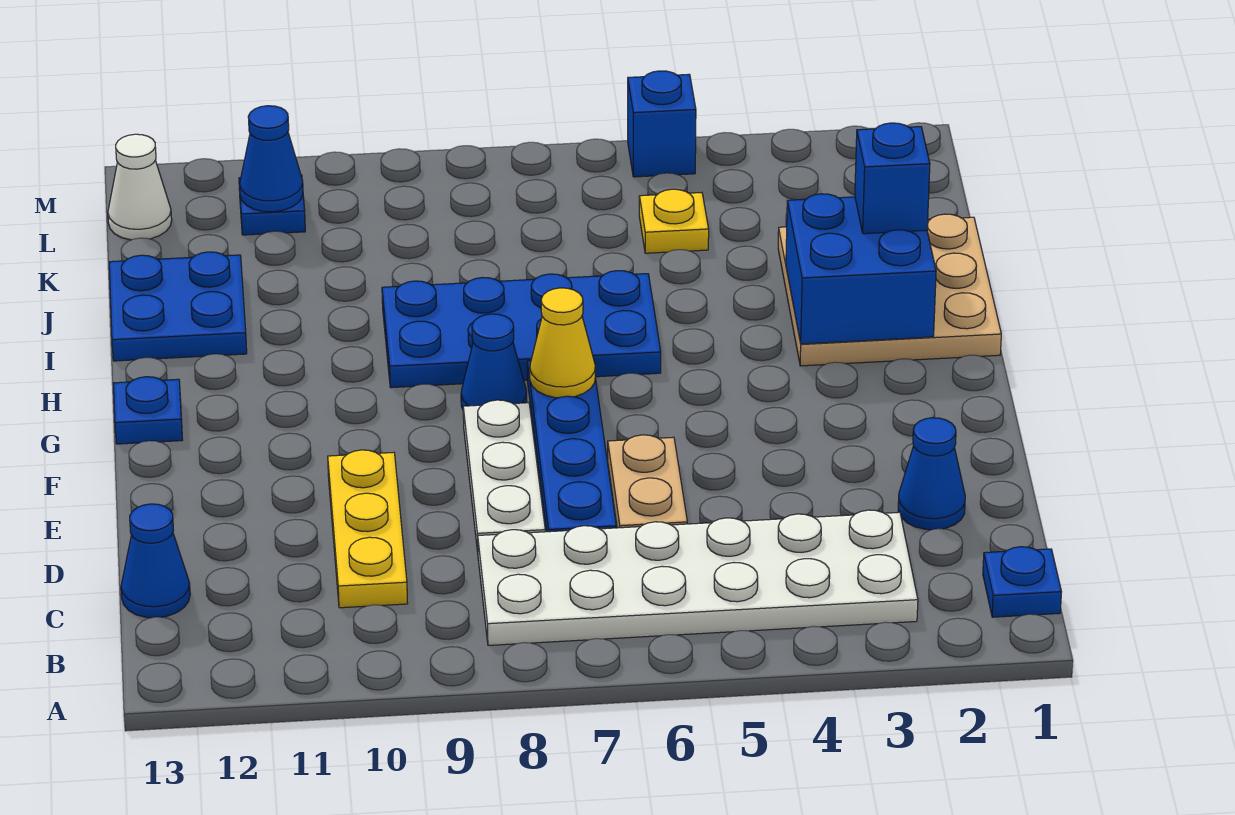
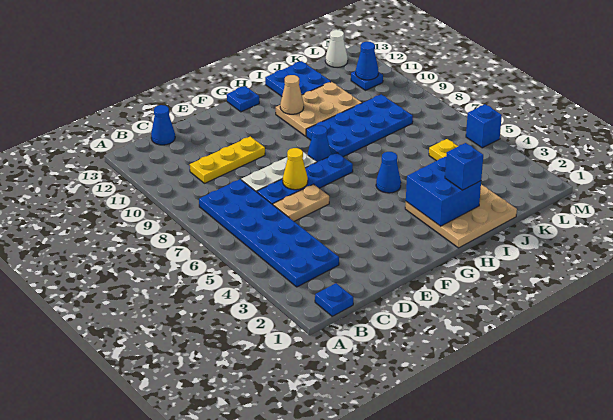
white 2x6 plate [478,510,918,645] -> blue 2x6 plate [199,179,339,287]
blue 1x1 cone [898,418,965,530] -> blue 1x1 cone moved to [376,152,401,193]
yellow 1x1 cone [530,288,595,398] -> yellow 1x1 cone moved to [283,148,308,190]
blue 2x4 plate [382,271,661,388] -> blue 2x4 plate turned to [306,94,413,157]
none -> tan 2x3 plate [276,82,362,136]
none -> tan 1x1 cone [280,75,304,114]

